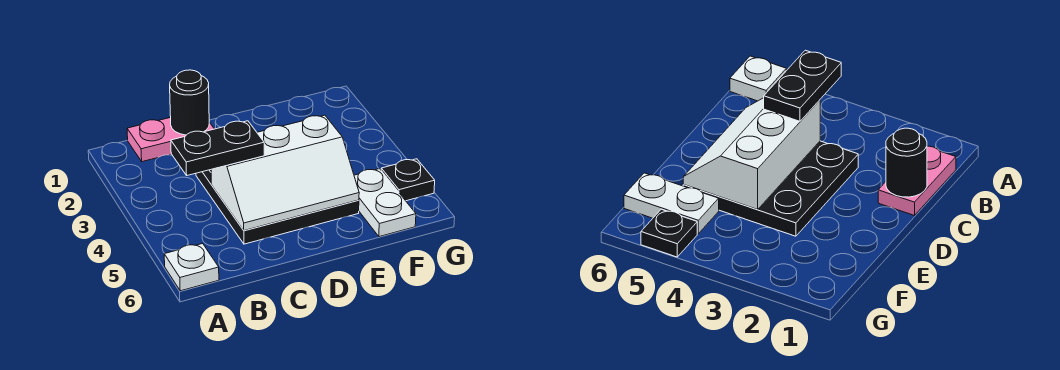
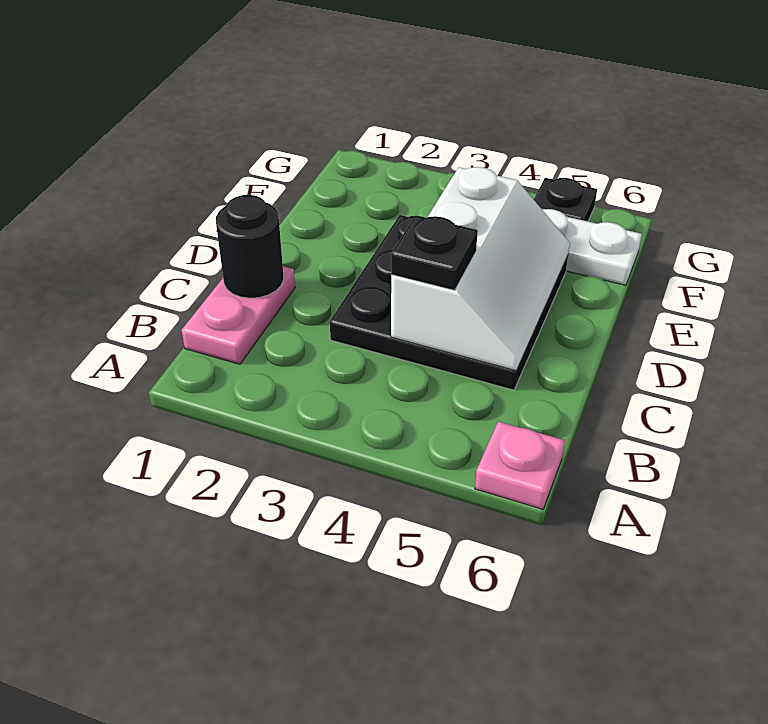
white 1x1 plate [164,244,219,291] -> pink 1x1 plate [475,421,565,509]
black 1x2 plate [171,121,264,175] -> black 1x1 plate [391,215,478,290]

